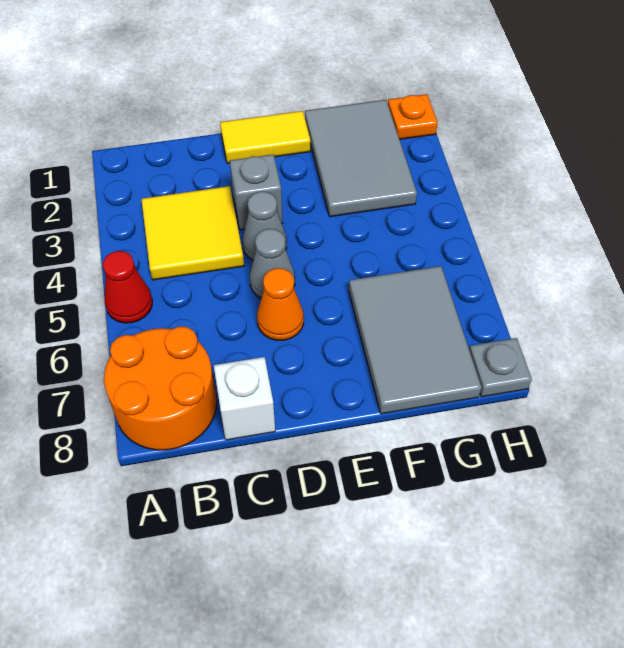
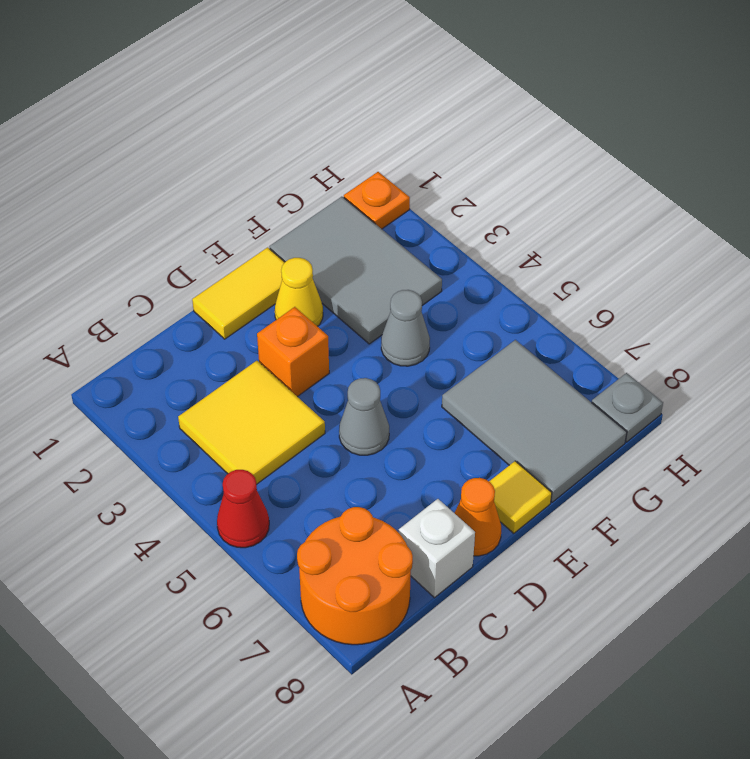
grey 1x1 brick [230,155,283,230] -> orange 1x1 brick [257,307,329,397]
grey 1x1 cone [243,192,287,260] -> grey 1x1 cone moved to [381,290,430,366]
orange 1x1 cone [257,268,304,340] -> orange 1x1 cone moved to [455,478,501,556]
none -> yellow 1x1 cone [275,258,323,326]
none -> yellow 1x1 tile [489,461,552,533]

